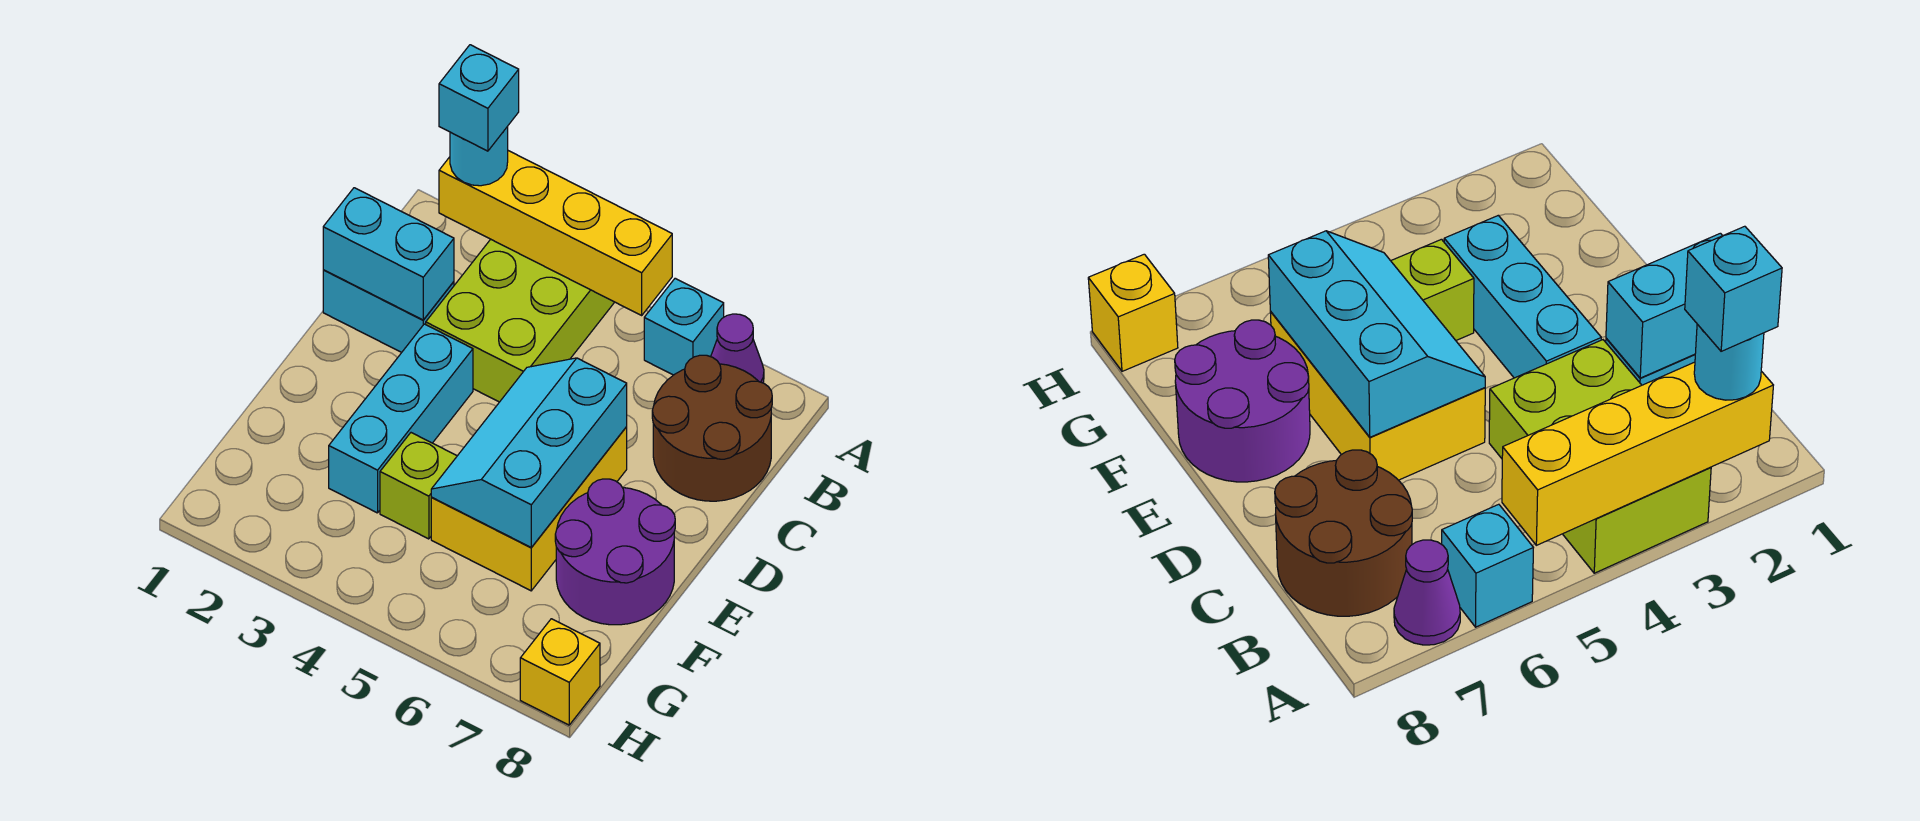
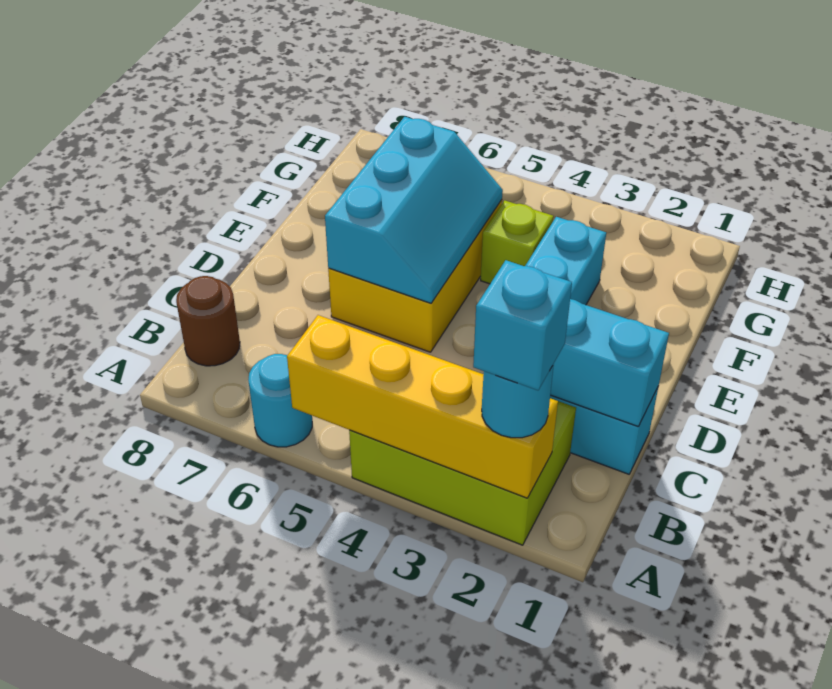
lime 2x3 brick [426,239,614,402] -> lime 2x3 brick turned to [349,401,576,545]
cyan 1x1 brick [644,278,724,375] -> cyan 1x1 round brick [248,354,312,447]
purple 1x1 cone [711,314,764,383] -> none
brown 2x2 round brick [652,355,772,501] -> brown 1x1 round brick [176,276,240,366]
purple 2x2 round brick [555,479,675,625] -> none
yellow 1x1 brick [520,619,600,725] -> none

